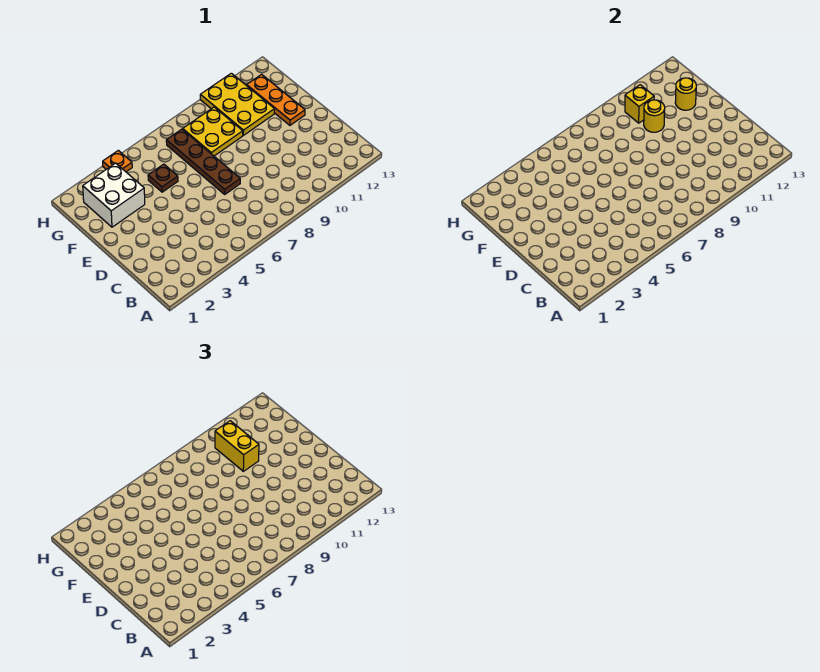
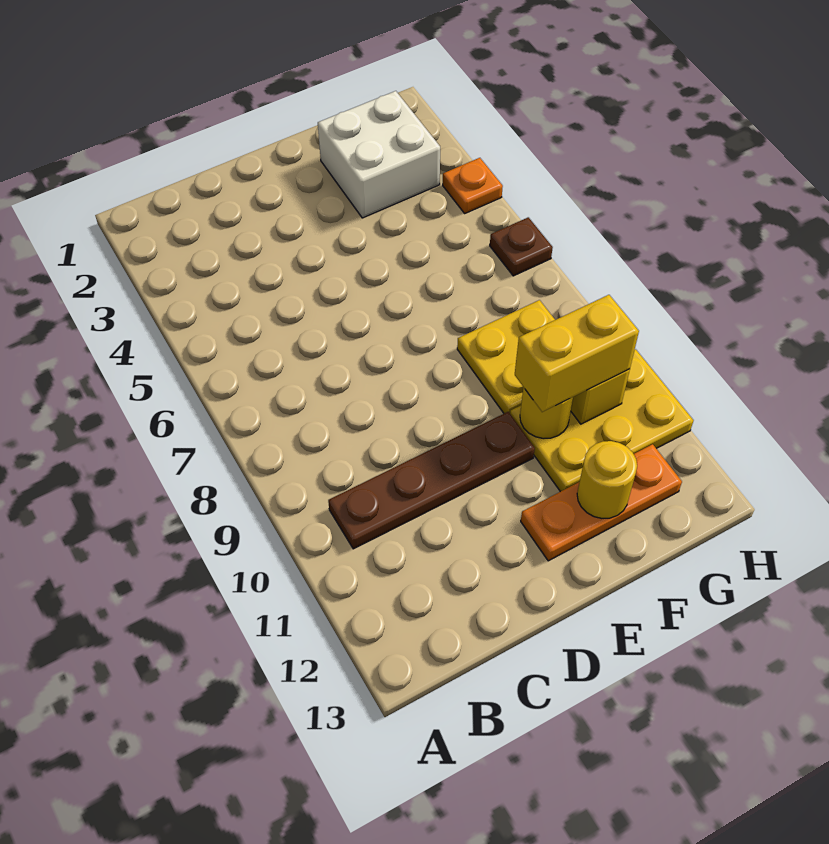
brown 1x4 plate [166,129,240,194] -> brown 1x4 plate moved to [328,412,535,549]
brown 1x1 plate [148,164,178,192] -> brown 1x1 plate moved to [490,217,553,276]

